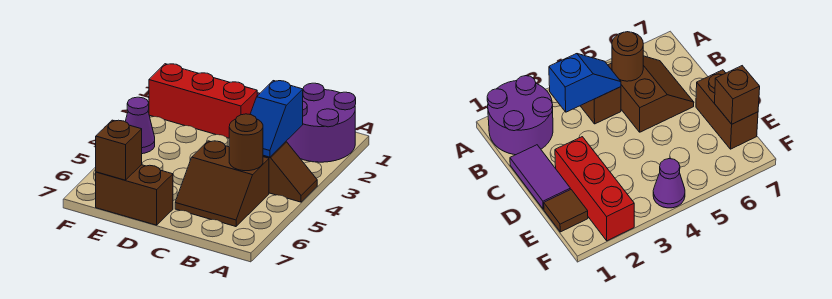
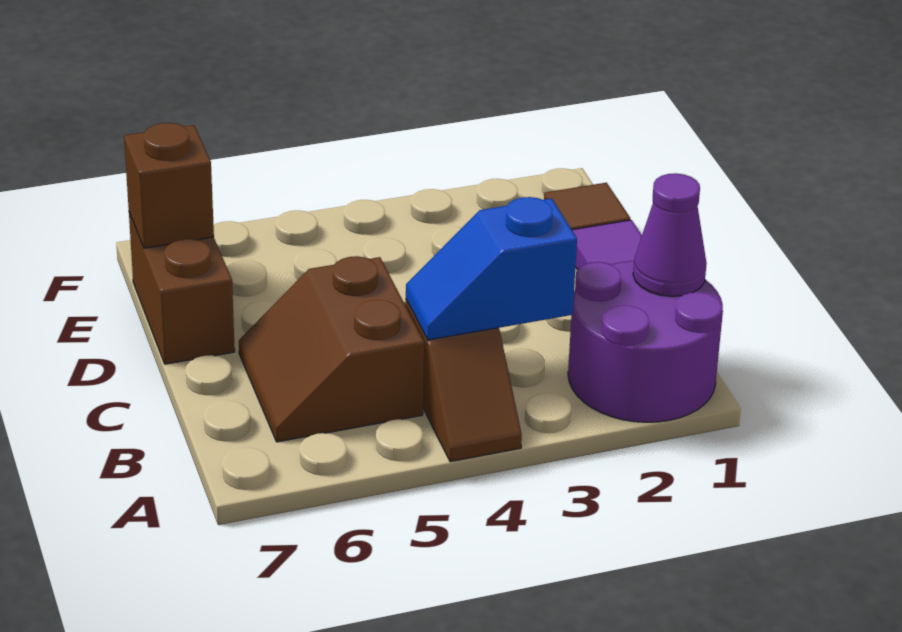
brown 1x1 round brick [229,114,263,171] -> none
red 1x3 brick [149,64,257,138] -> none
purple 1x1 cone [125,97,155,154] -> purple 1x1 cone moved to [633,173,707,296]

